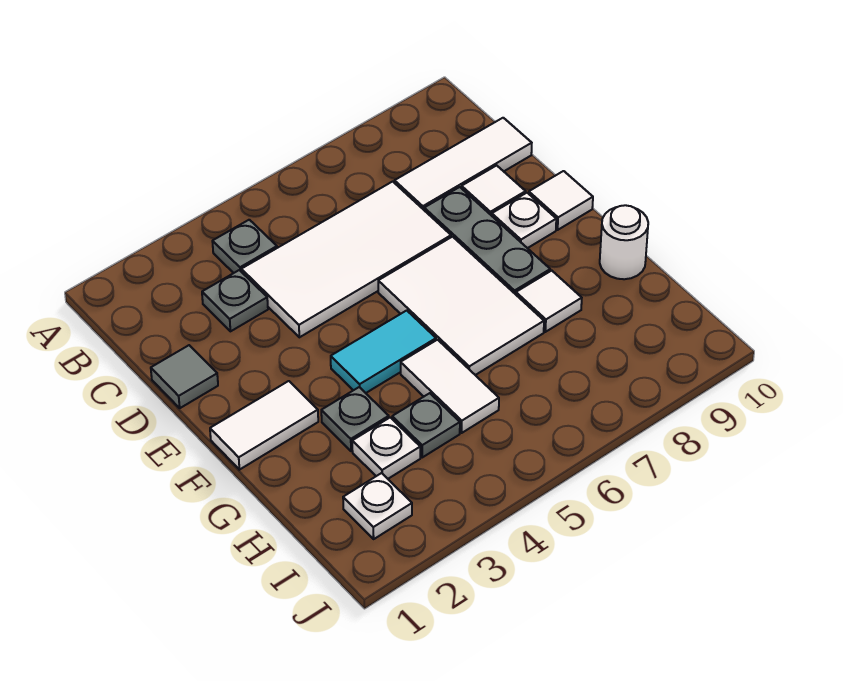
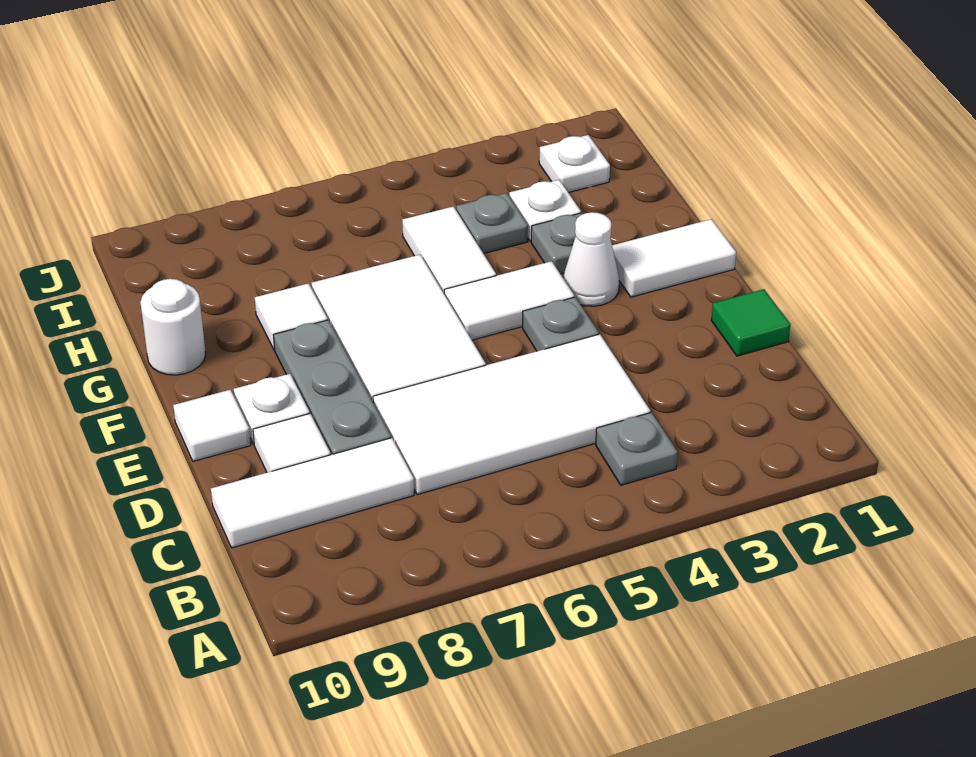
grey 1x1 plate [202,270,268,331] -> grey 1x1 plate moved to [523,297,599,351]
grey 1x1 tile [151,345,218,408] -> green 1x1 tile [711,289,791,356]
none -> white 1x1 cone [563,212,619,306]
cyan 1x2 tile [331,310,436,393] -> white 1x2 tile [444,261,574,340]

